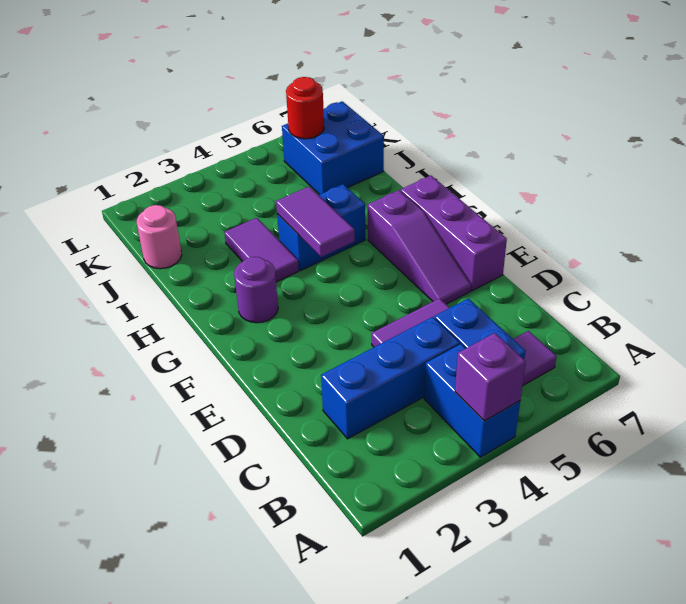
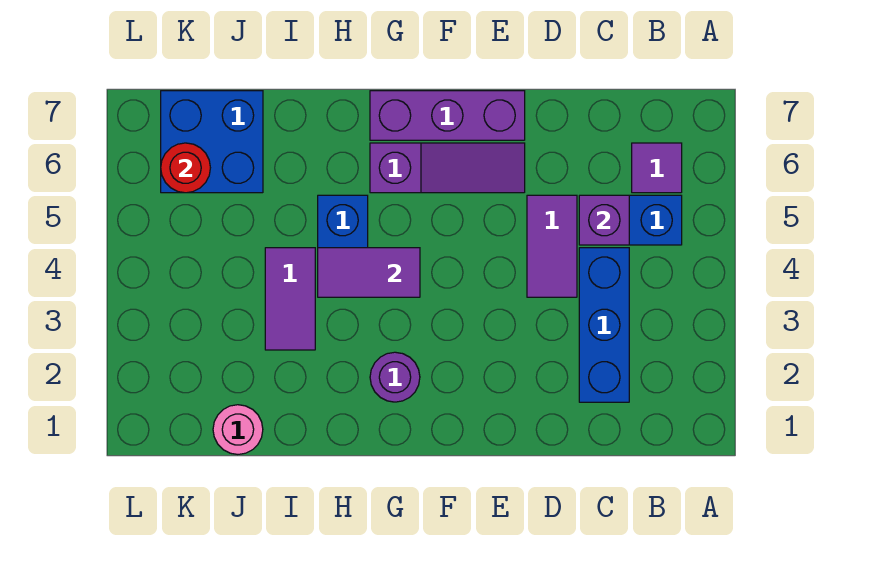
blue 1x2 brick [424,344,520,457] -> none
purple 1x1 brick [455,333,526,421] -> purple 1x1 brick moved to [579,195,629,245]
purple 1x2 tile [224,218,299,282] -> purple 1x2 tile turned to [265,248,315,350]

